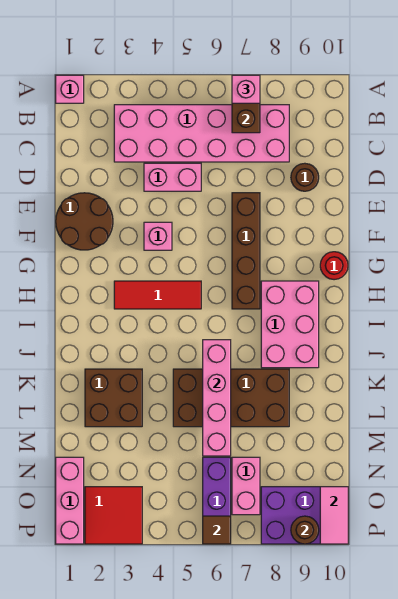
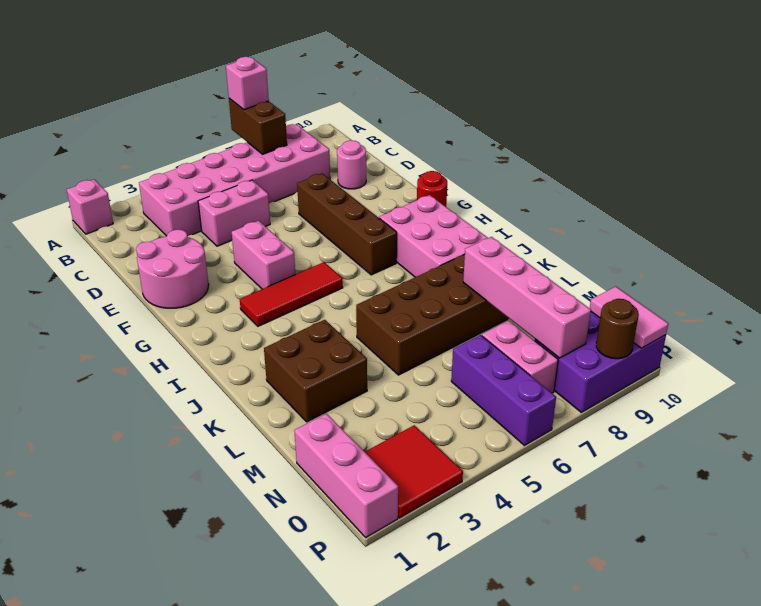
brown 1x1 round brick [291,163,319,191] -> pink 1x1 round brick [337,140,366,189]
brown 2x2 round brick [56,193,113,250] -> pink 2x2 round brick [136,229,209,308]
pink 1x1 brick [144,222,172,250] -> pink 1x2 brick [232,221,295,289]
pink 1x4 brick [203,340,231,456] -> pink 1x4 brick moved to [463,237,591,358]
brown 1x1 tile [203,516,231,544] -> none

